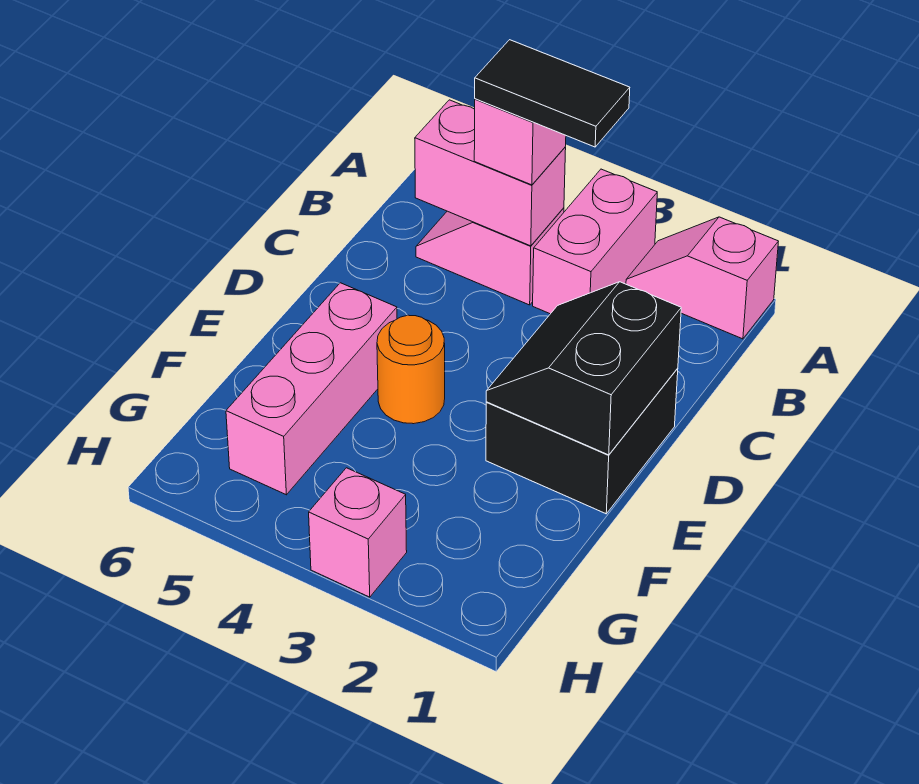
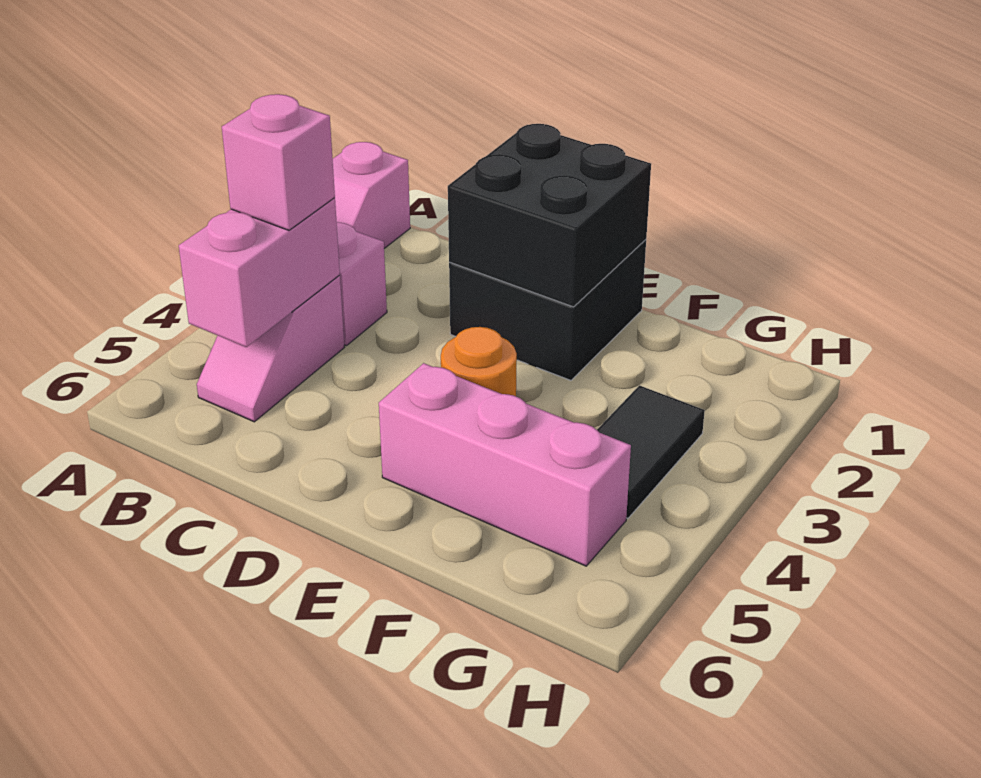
black 1x2 tile [475,40,630,147] -> black 1x2 tile moved to [597,385,705,518]
black 2x2 slope [486,282,681,455] -> black 2x2 brick [448,124,651,307]
pink 1x1 brick [309,468,407,597] -> none

